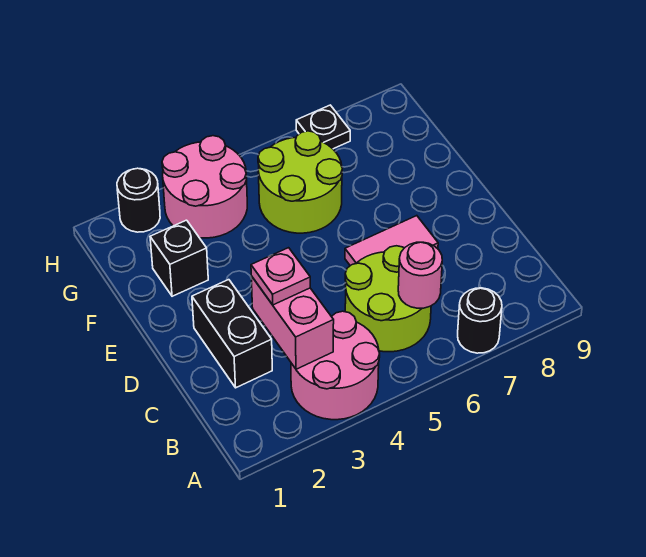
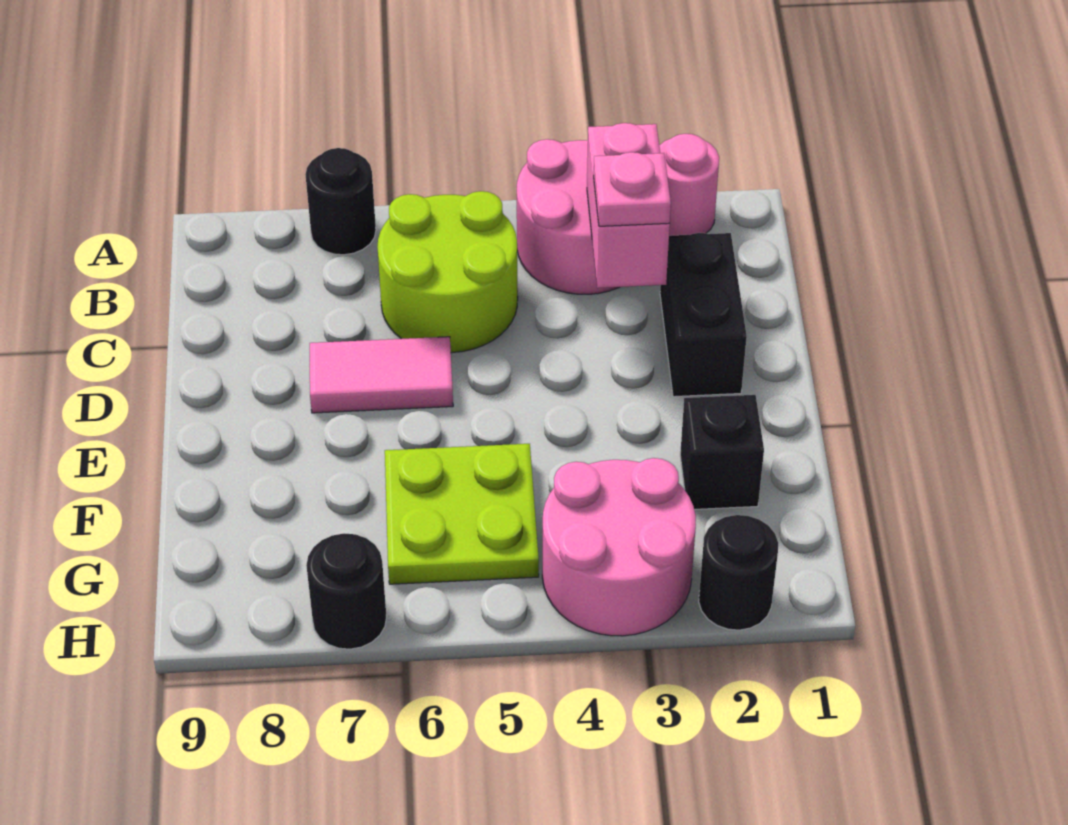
pink 1x1 round brick [398,242,442,308] -> pink 1x1 round brick moved to [659,134,719,236]
lime 2x2 round brick [258,131,342,233] -> lime 2x2 plate [385,444,539,584]
black 1x1 plate [296,105,350,149] -> black 1x1 round brick [306,533,386,649]

